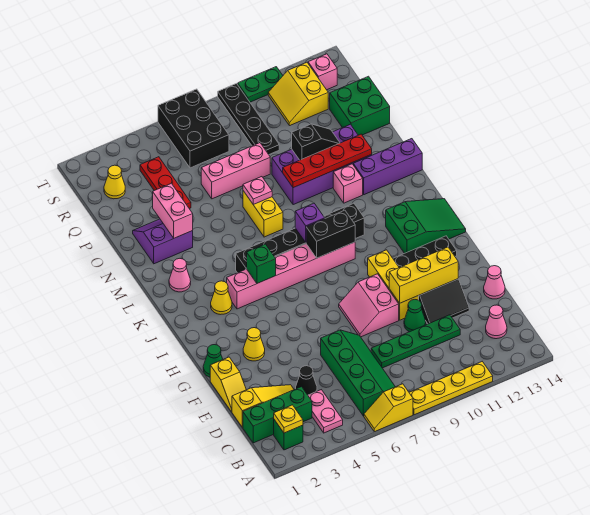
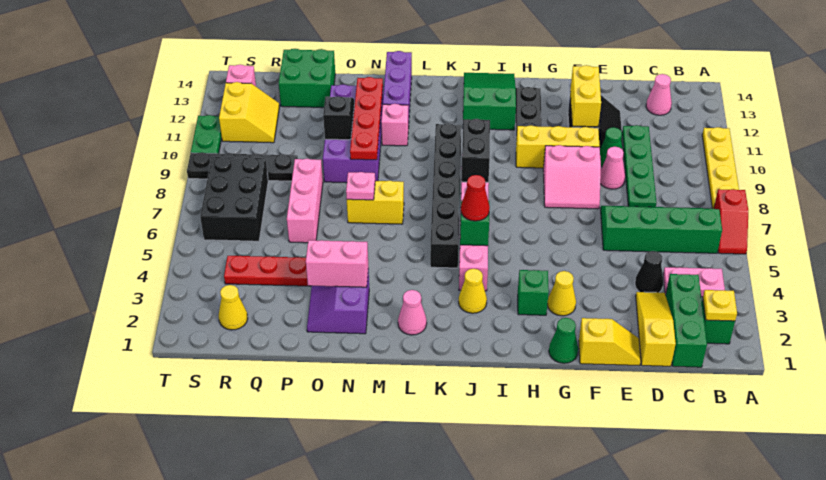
yellow 1x2 slope [364,384,413,432] -> red 1x2 slope [714,189,748,254]
pink 1x1 cone [484,266,505,299] -> pink 1x1 cone moved to [600,147,625,189]
yellow 1x3 brick [389,247,458,303] -> yellow 1x2 brick [570,65,601,127]
none -> green 1x1 brick [518,270,549,315]
none -> red 1x1 cone [461,175,490,221]
purple 1x1 brick [295,203,325,242] -> none
black 2x3 brick [158,89,229,168] -> black 2x3 brick turned to [200,157,268,241]
yellow 2x2 slope [268,62,328,126] -> yellow 2x2 slope turned to [219,82,279,143]

